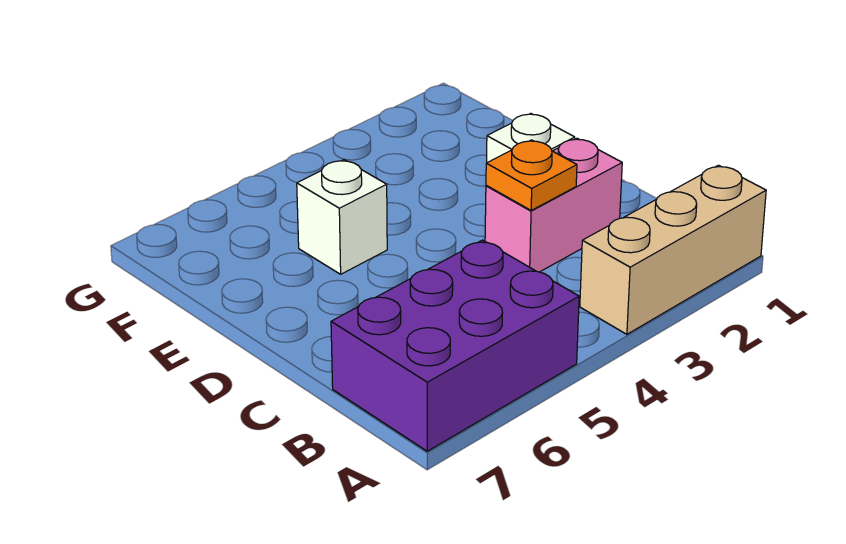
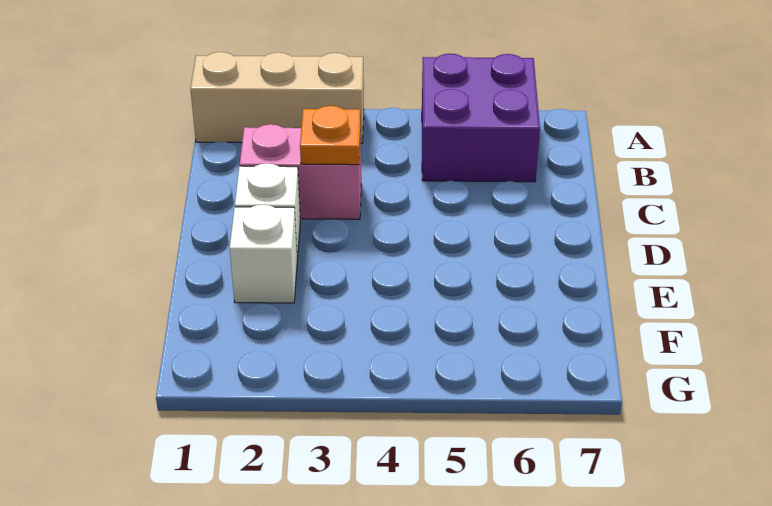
purple 2x3 brick [331,240,579,451] -> purple 2x2 brick [422,54,540,182]
white 1x1 brick [297,160,387,274] -> white 1x1 brick moved to [230,205,297,303]

